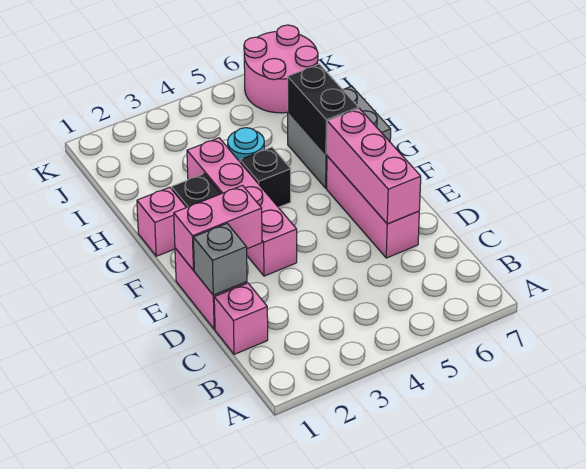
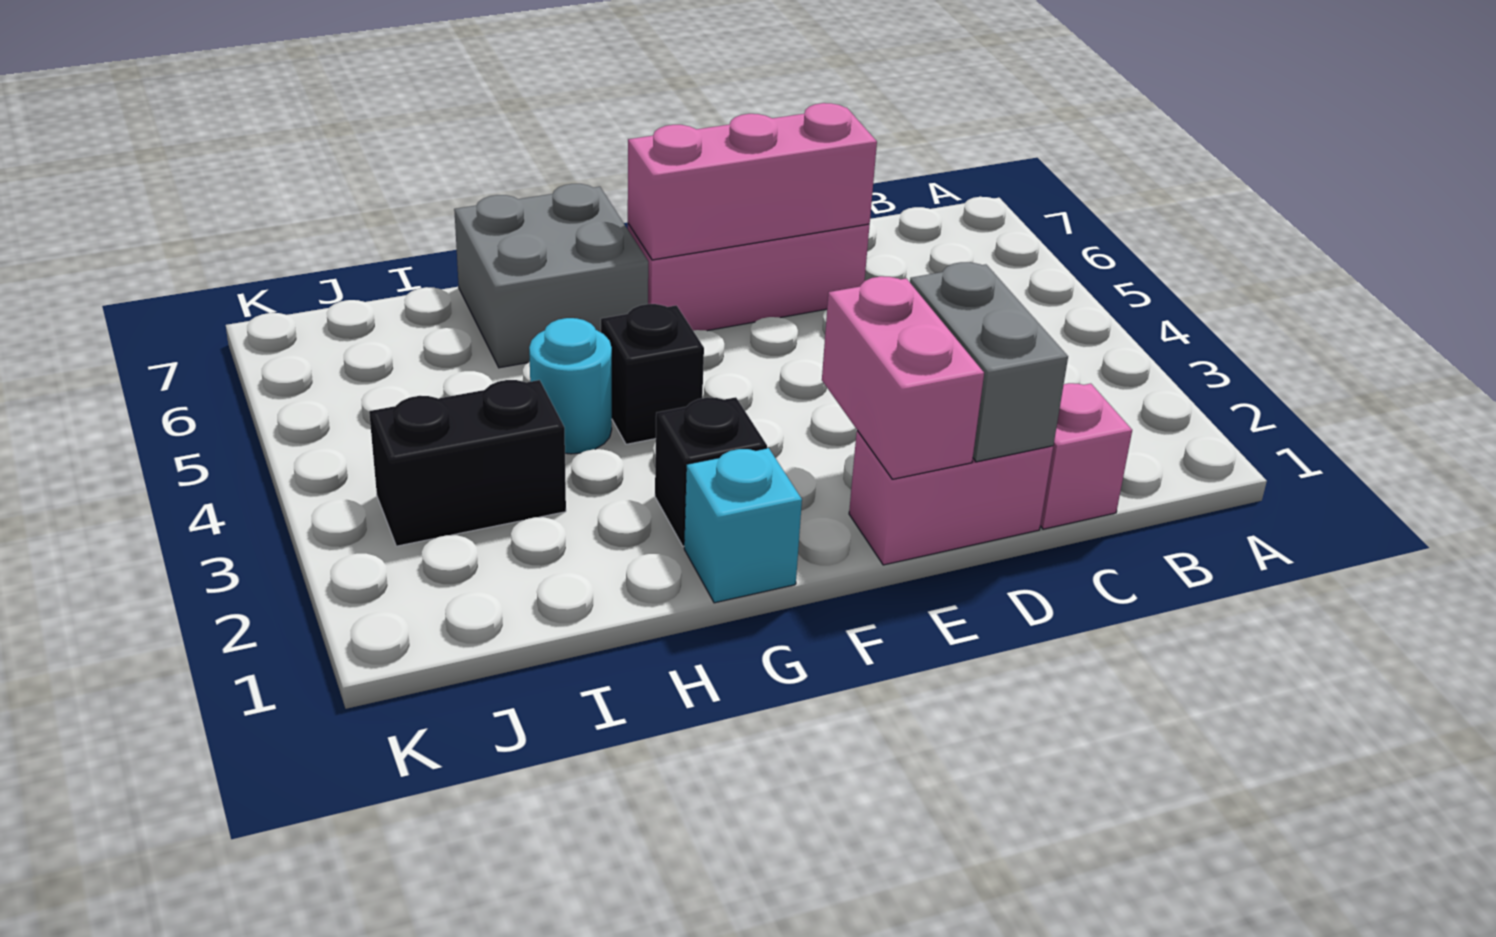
grey 1x1 brick [193,224,247,295] -> grey 1x2 brick [910,262,1068,462]
pink 1x4 brick [187,138,297,276] -> none
pink 1x1 brick [137,187,186,256] -> cyan 1x1 brick [684,448,802,603]
black 1x2 brick [288,64,358,154] -> black 1x2 brick moved to [369,380,566,546]
pink 2x2 round brick [244,25,318,113] -> none

